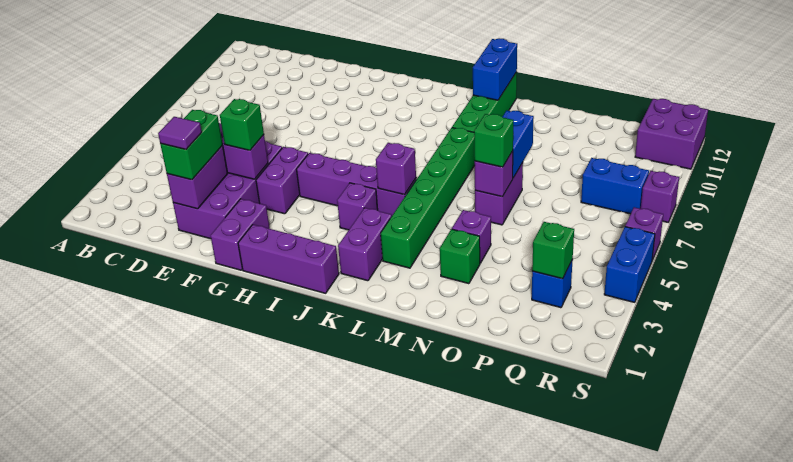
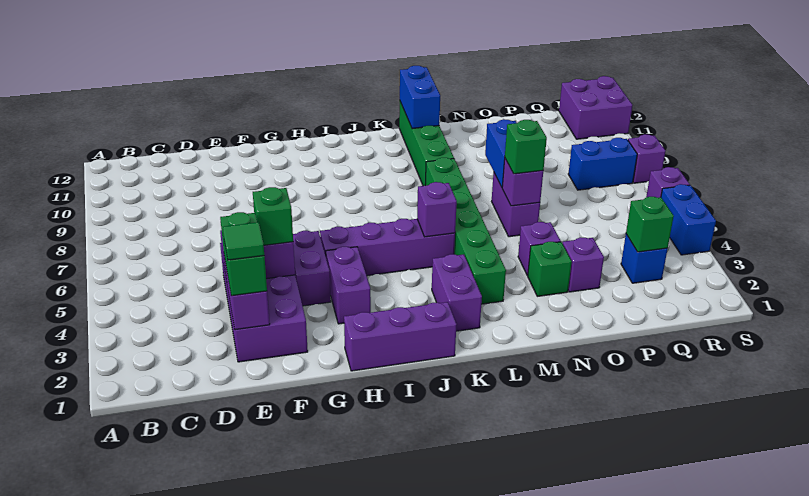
purple 1x1 tile [158,117,202,149] -> green 1x1 tile [223,222,264,260]
purple 1x2 brick [211,199,270,270] -> purple 1x2 brick moved to [326,247,371,324]
purple 1x1 brick [337,183,378,230] -> purple 1x1 brick moved to [563,237,604,292]

